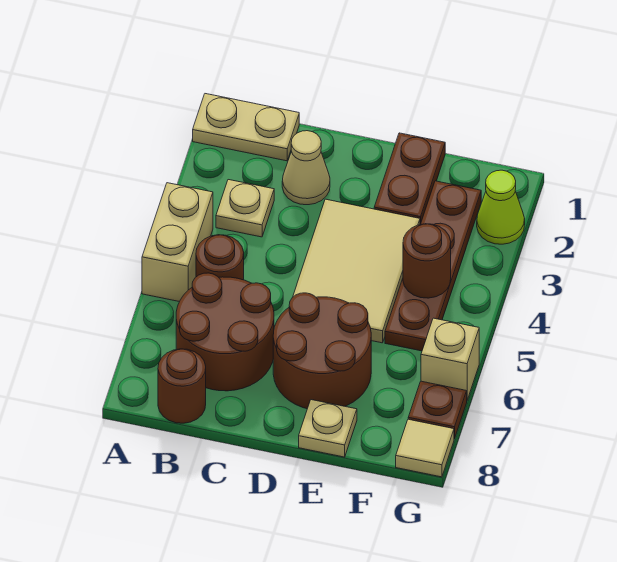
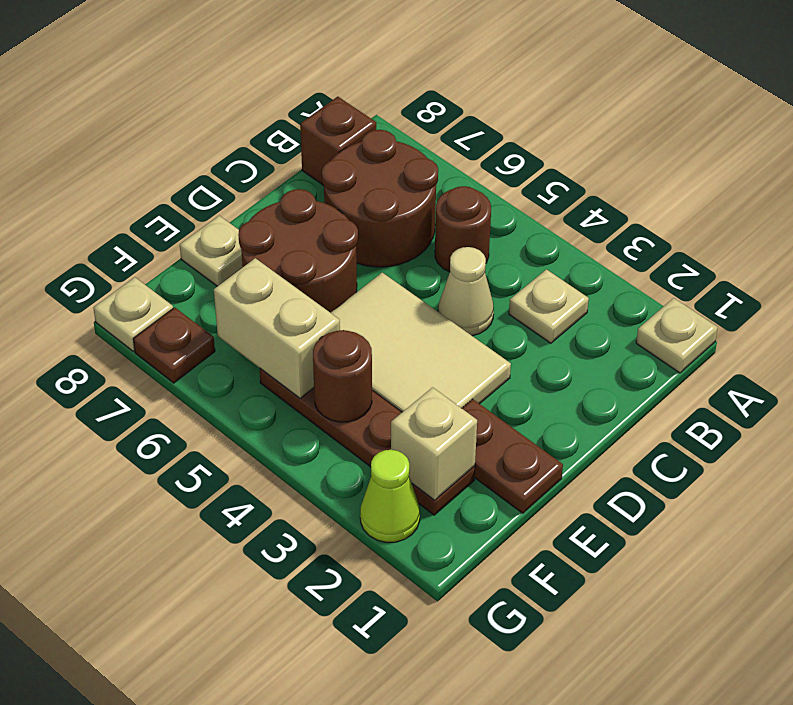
tan 1x2 plate [193,94,299,161] -> tan 1x1 plate [636,298,718,373]
tan 1x2 brick [142,183,213,302] -> tan 1x2 brick moved to [214,258,340,398]
brown 1x1 round brick [158,349,206,423] -> brown 1x1 brick [300,97,376,185]
tan 1x1 cone [282,131,330,205] -> tan 1x1 cone moved to [438,247,494,336]
tan 1x1 brick [421,318,479,400] -> tan 1x1 brick moved to [391,387,477,500]
tan 1x1 tile [396,419,454,477] -> tan 1x1 plate [94,277,173,351]

